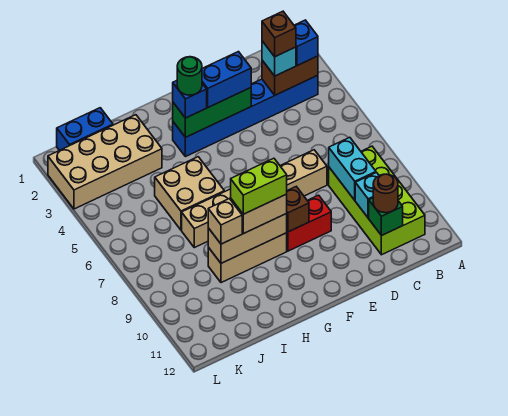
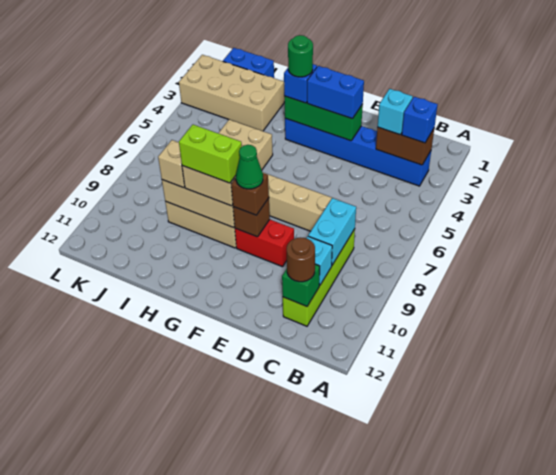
lime 2x4 brick [329,146,425,255] -> lime 1x4 brick [283,229,355,326]
brown 1x1 brick [262,11,296,57] -> brown 1x1 brick moved to [231,173,269,215]
none -> green 1x1 cone [236,145,263,189]

